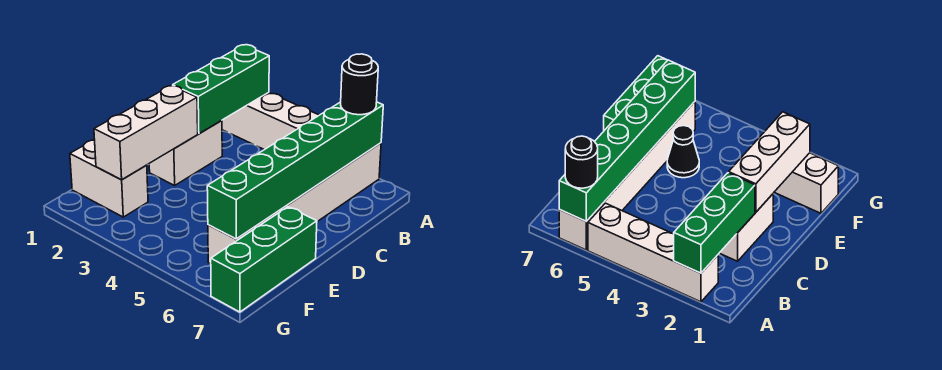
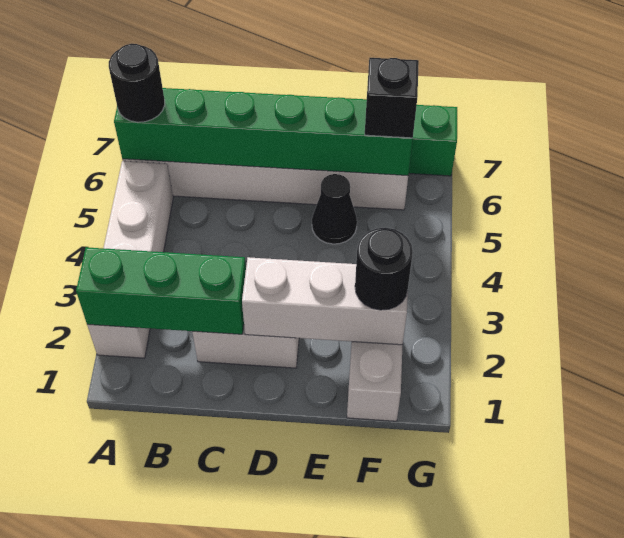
none -> black 1x1 round brick [355,228,413,310]
none -> black 1x1 brick [365,58,419,138]

